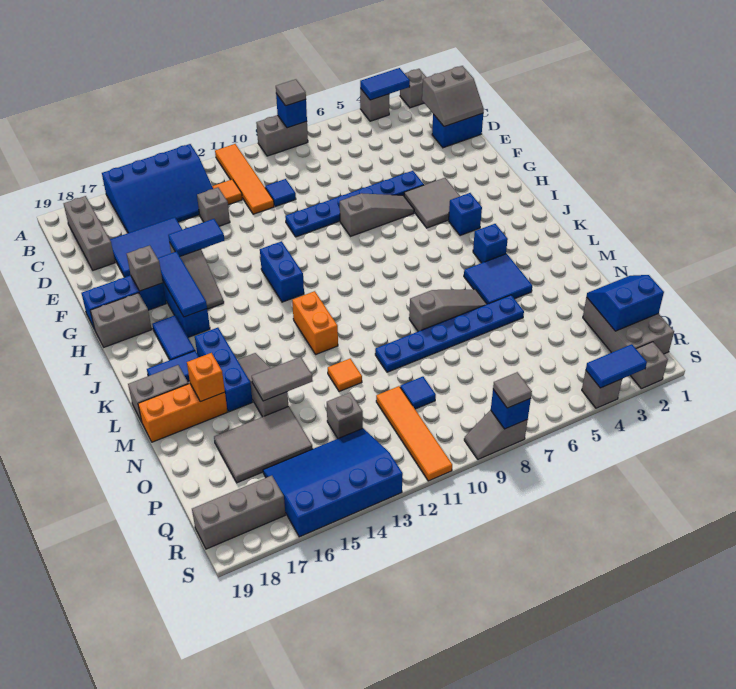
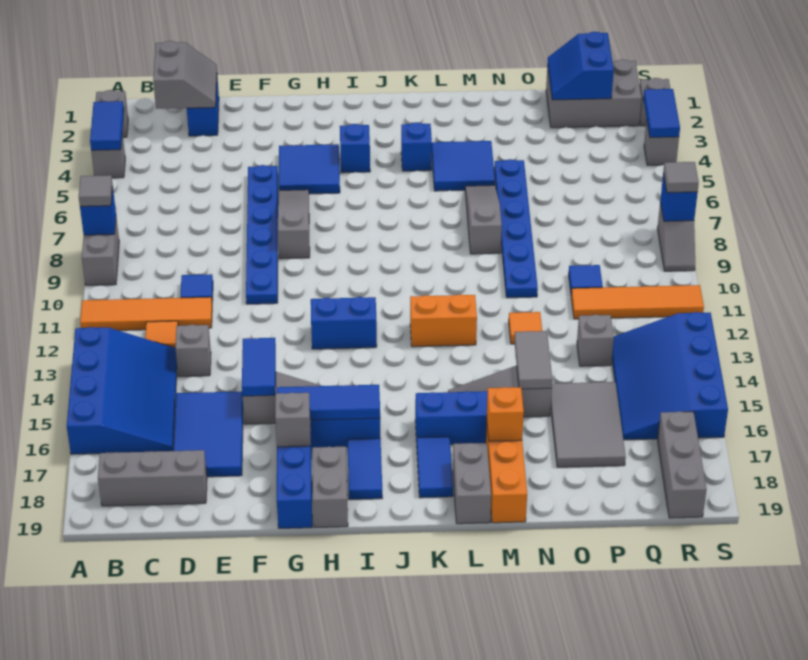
grey 2x2 tile [404,178,460,228] -> blue 2x2 tile [279,144,340,194]
blue 1x2 tile [152,315,195,360] -> blue 1x2 tile turned to [348,438,382,499]

